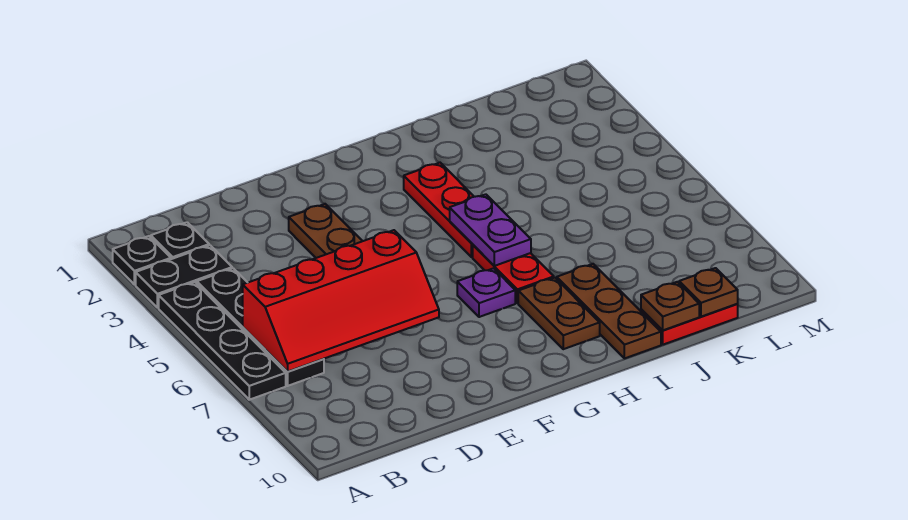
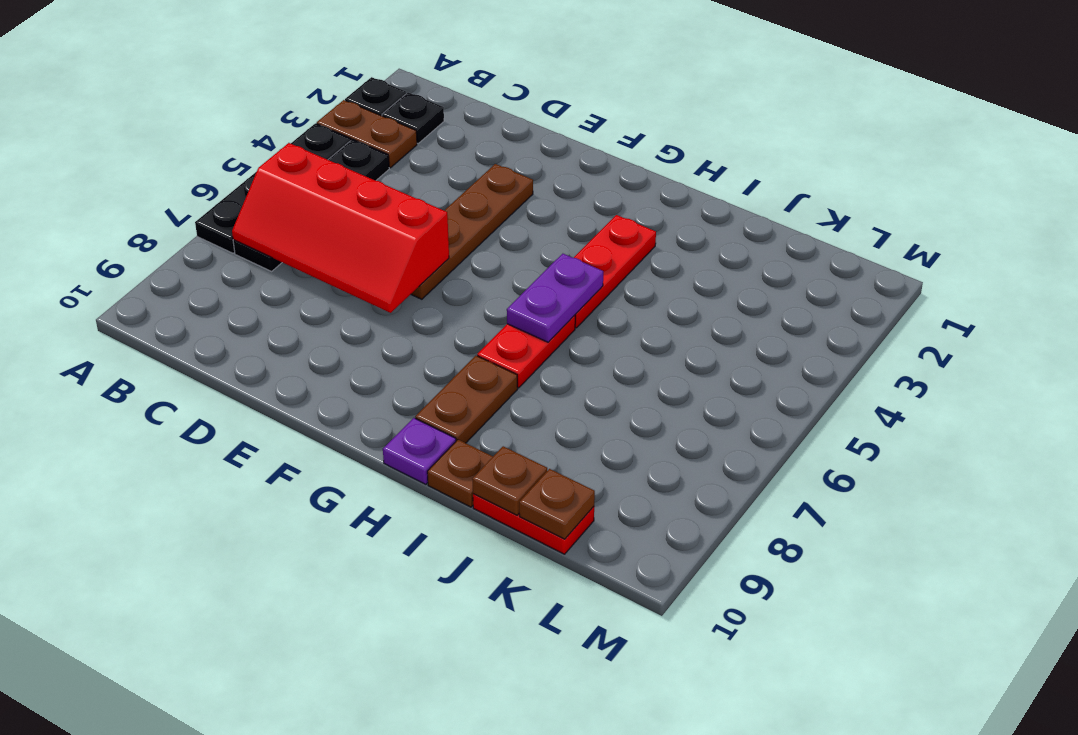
black 1x2 plate [136,245,232,308] -> brown 1x2 plate [317,100,417,168]
purple 1x1 plate [457,268,515,317] -> purple 1x1 plate moved to [383,418,456,484]
brown 1x3 plate [557,264,661,358] -> brown 1x1 plate [427,440,493,507]

